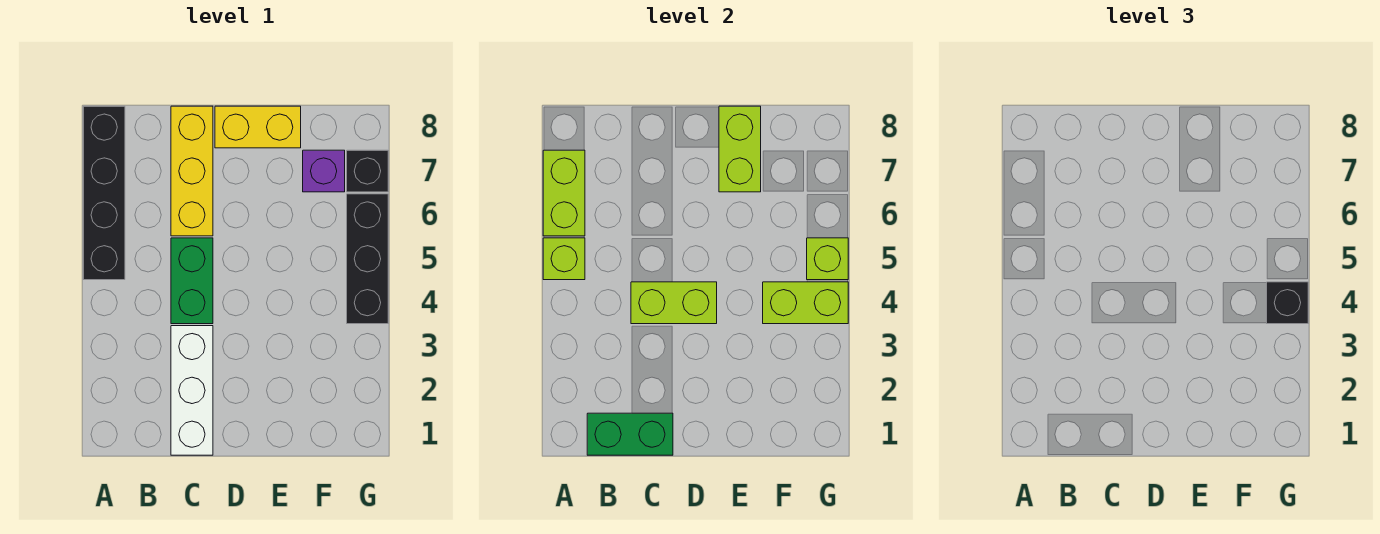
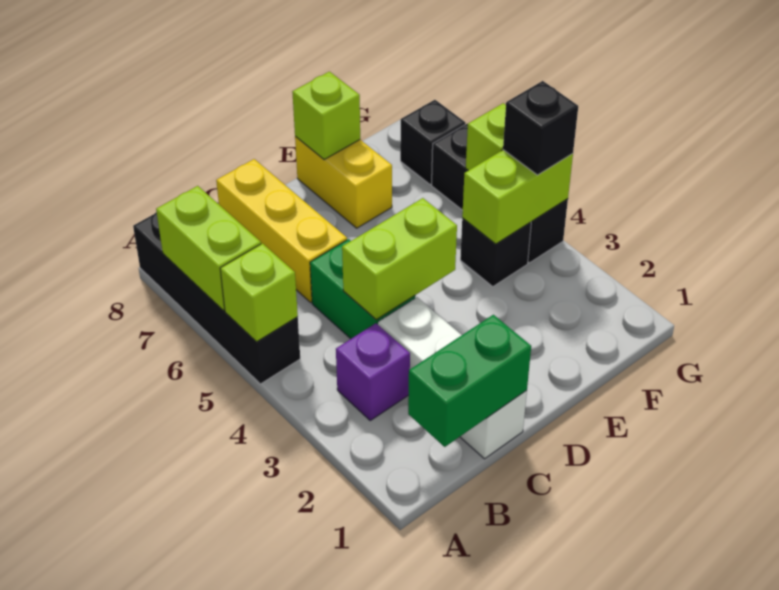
yellow 1x2 brick [215,106,301,148] -> yellow 1x2 brick turned to [295,137,392,228]
lime 1x2 brick [719,106,761,192] -> lime 1x1 brick [292,72,360,160]
none -> black 1x1 brick [460,218,531,286]
purple 1x1 brick [303,150,345,192] -> purple 1x1 brick moved to [336,323,410,420]

